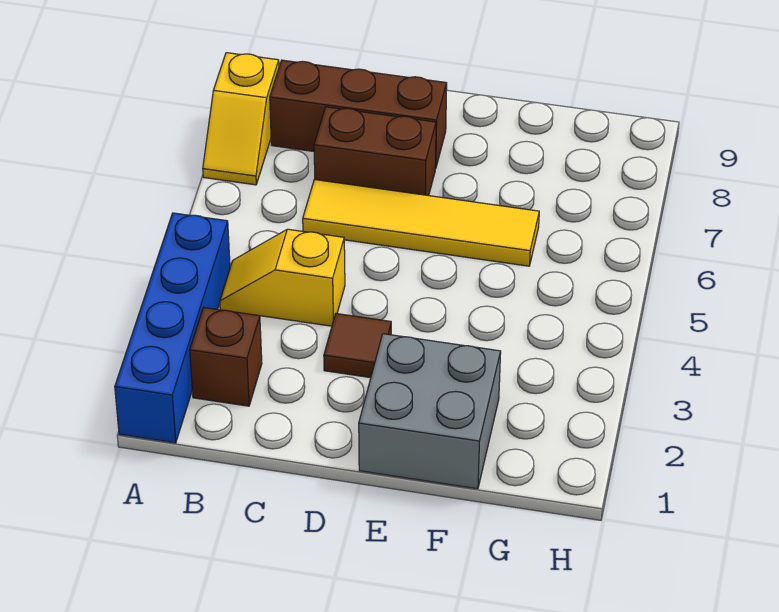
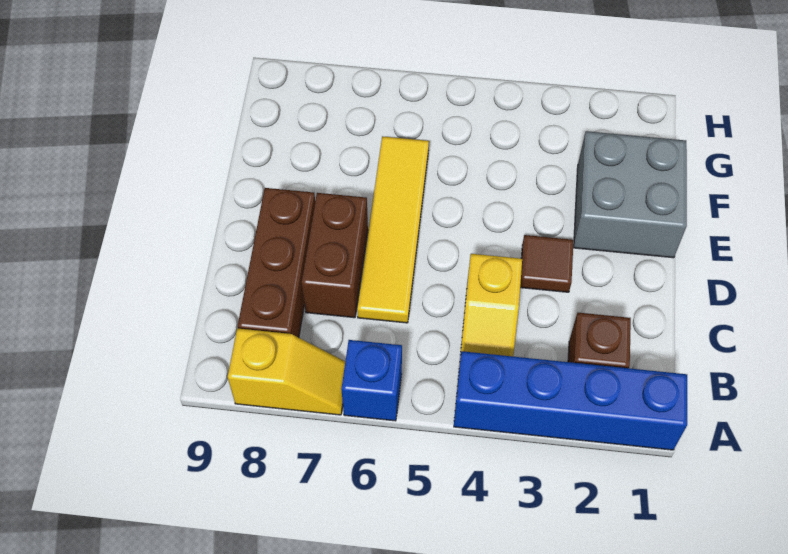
none -> blue 1x1 brick [341,340,402,421]

